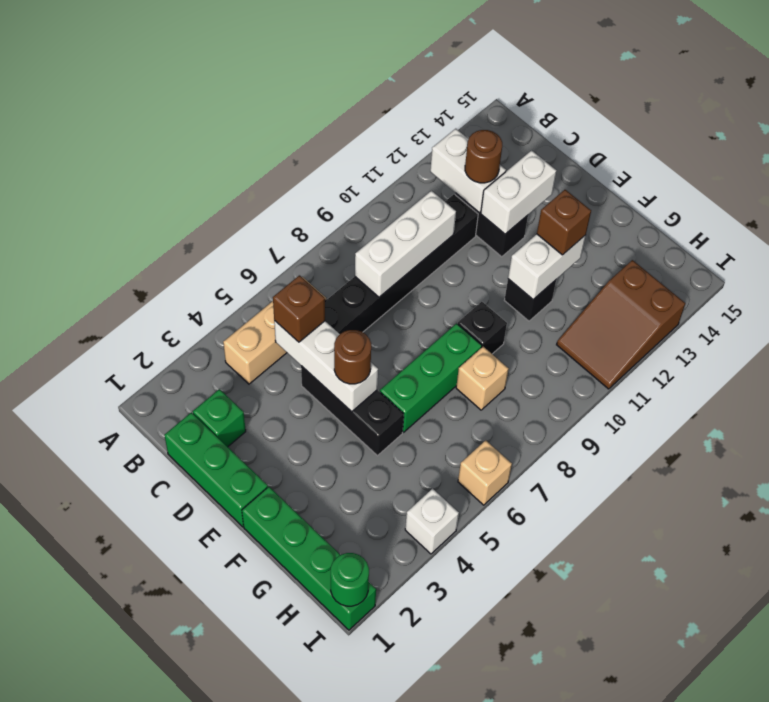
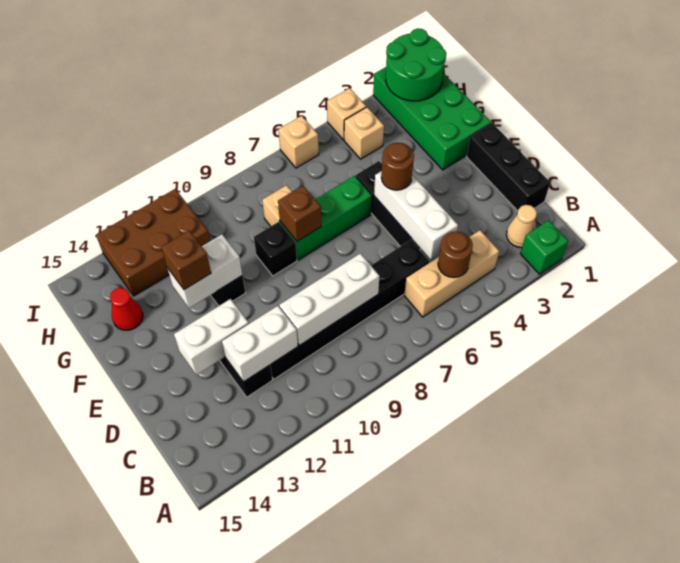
none -> tan 1x1 cone [506,205,537,248]
white 1x2 brick [430,129,506,213] -> white 1x2 brick turned to [222,306,298,382]
green 1x3 brick [164,412,268,527] -> black 1x3 brick [467,123,550,211]
green 1x1 brick [193,389,246,447] -> green 1x1 brick moved to [520,220,568,274]
brown 1x1 brick [273,275,325,342] -> brown 1x1 brick moved to [278,186,321,241]
brown 1x1 round brick [465,130,502,183] -> brown 1x1 round brick moved to [438,231,473,278]
green 1x4 brick [242,487,376,630] -> green 2x4 brick [373,67,491,170]
none -> red 1x1 cone [110,288,143,330]
none -> tan 1x1 brick [344,107,384,159]
brown 2x3 slope [557,260,685,389] -> brown 2x3 brick [96,189,210,296]
green 1x1 round brick [331,553,369,606] -> green 2x2 round brick [386,28,447,101]
white 1x1 brick [405,488,459,554] -> tan 1x1 brick [327,88,366,140]

